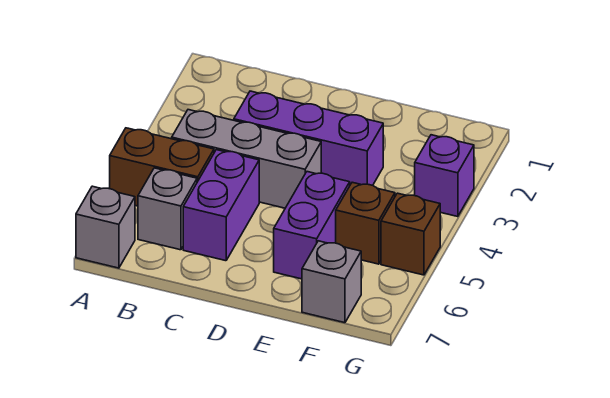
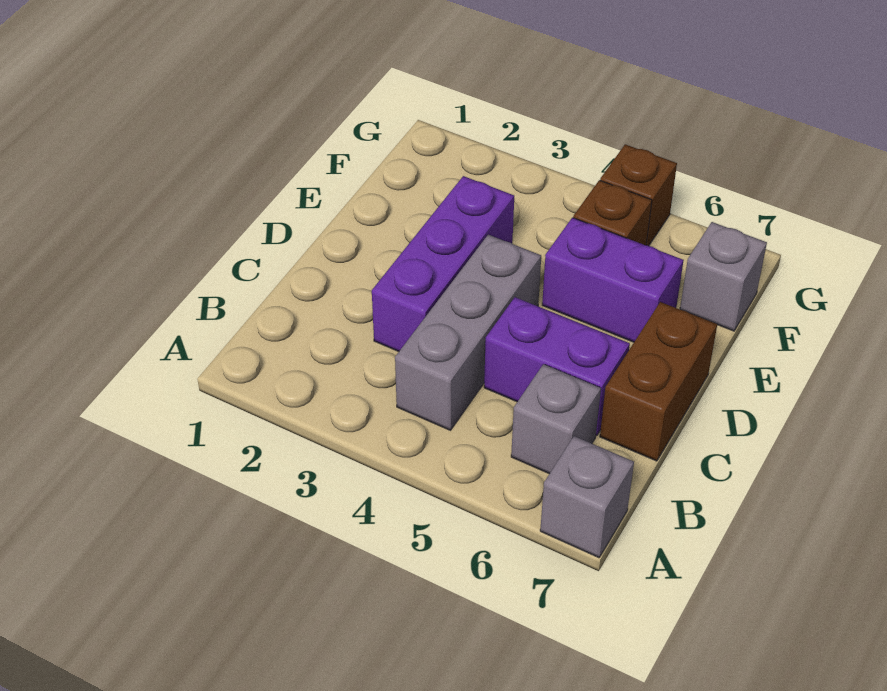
brown 1x2 brick [110,128,214,206] -> brown 1x2 brick moved to [600,302,717,461]
purple 1x1 brick [415,135,474,217] -> none

